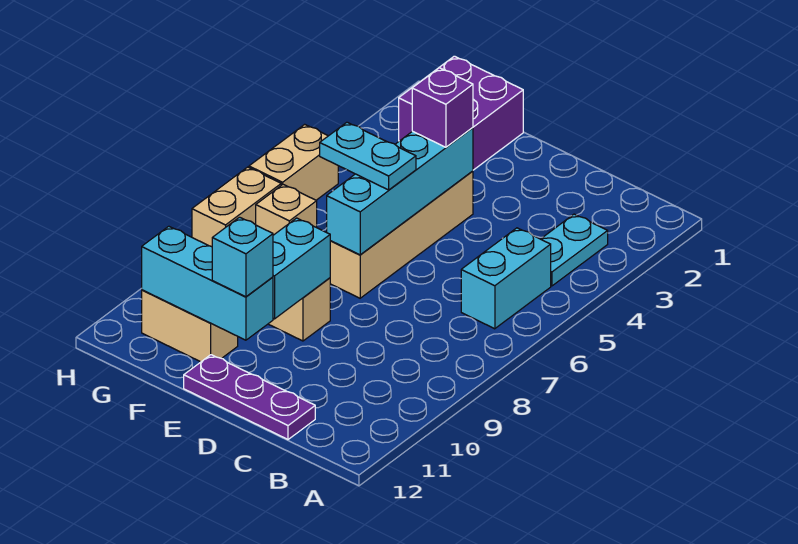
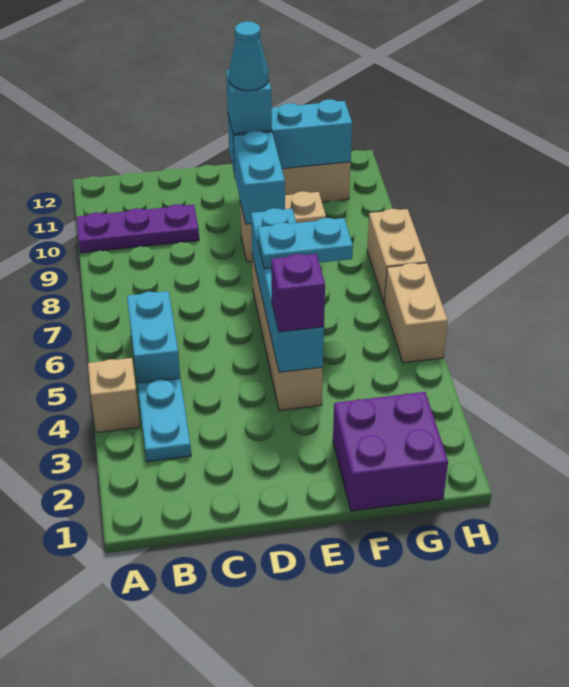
purple 1x3 plate [184,355,315,439] -> purple 1x3 plate moved to [76,204,199,253]
none -> cyan 1x1 cone [229,22,268,91]
tan 1x1 brick [256,185,317,235] -> tan 1x1 brick moved to [88,358,140,433]

